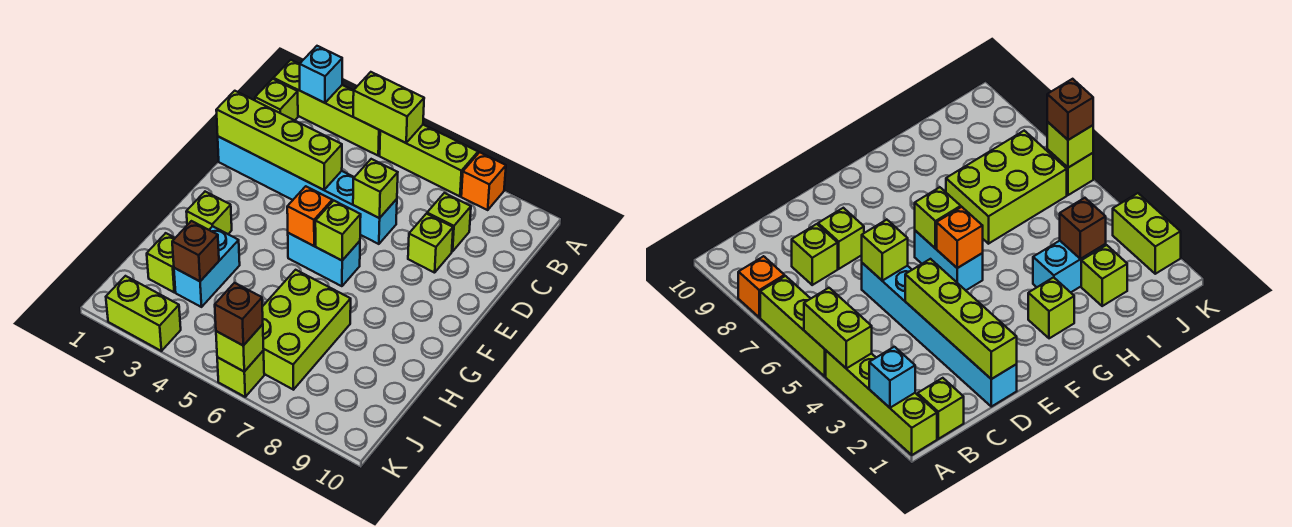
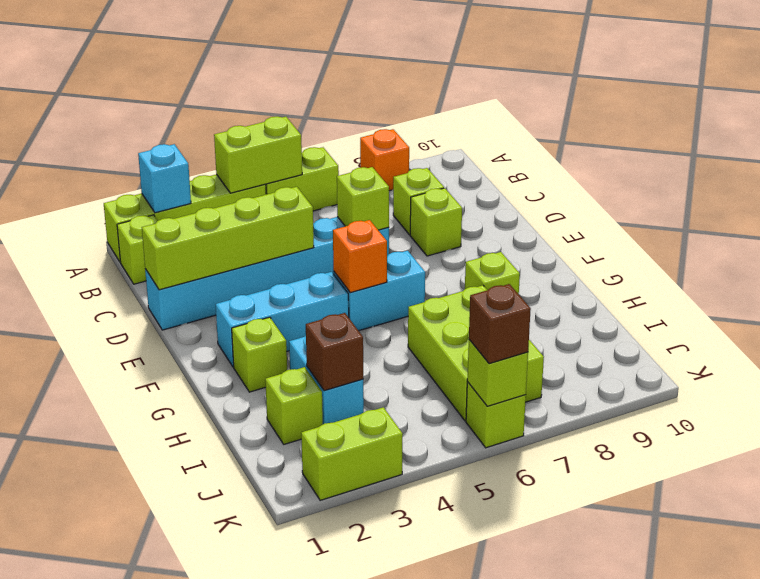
lime 1x3 brick [380,125,478,196] -> lime 1x2 brick [265,147,339,211]
none -> cyan 1x3 brick [215,272,349,367]
lime 1x1 brick [315,201,361,260] -> lime 1x1 brick moved to [465,252,520,294]

